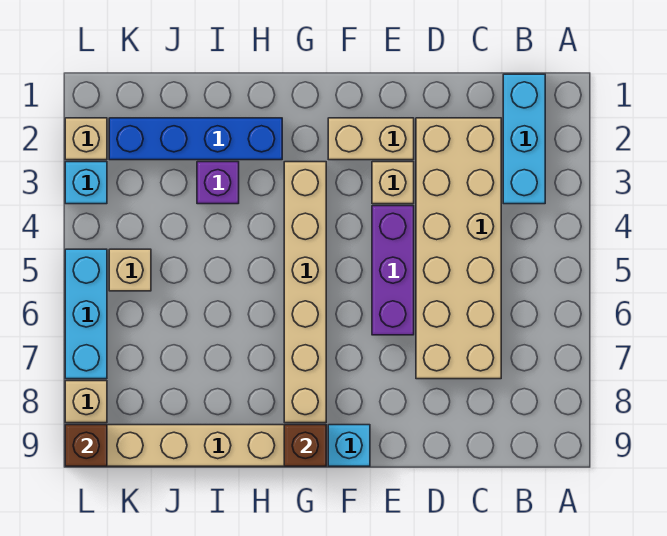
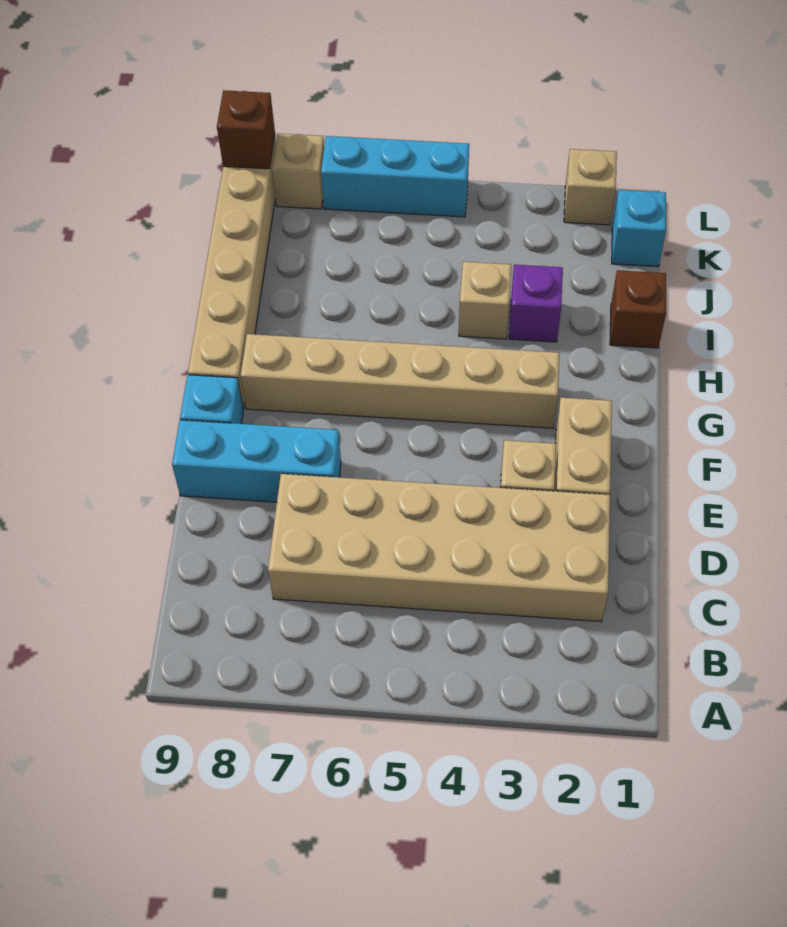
cyan 1x3 brick [503,74,545,204] -> cyan 1x3 brick moved to [172,420,341,502]
purple 1x3 brick [372,206,414,335] -> none
brown 1x1 brick [284,425,326,466] -> brown 1x1 brick moved to [610,270,666,348]
blue 1x4 brick [109,118,282,160] -> none
tan 1x1 brick [109,249,151,291] -> tan 1x1 brick moved to [459,262,511,339]
cyan 1x1 brick [65,162,107,204] -> cyan 1x1 brick moved to [612,190,666,267]

